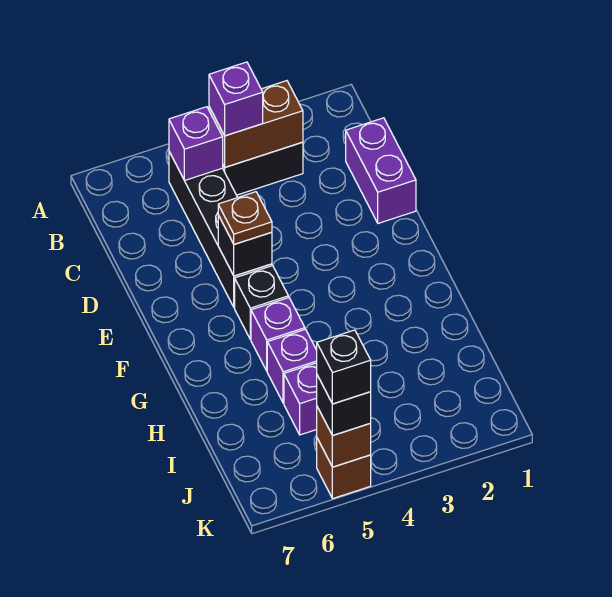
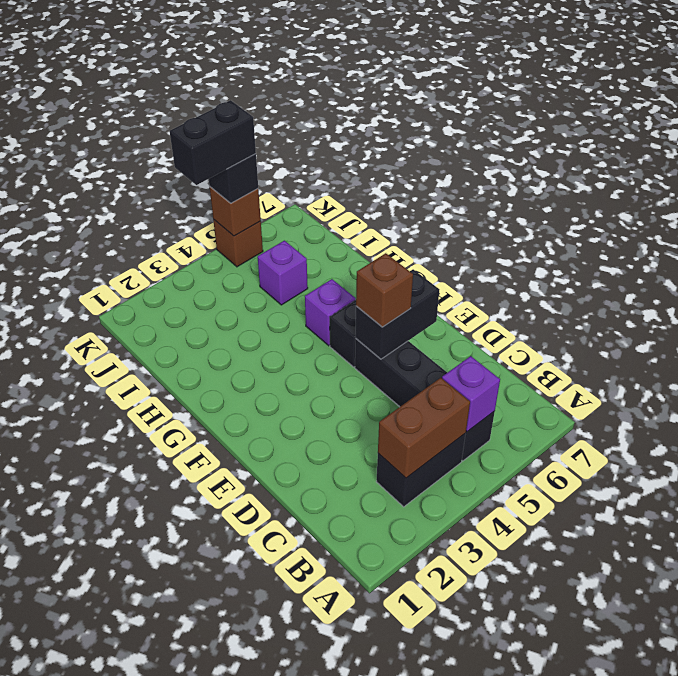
purple 1x1 brick [209,62,263,136] -> none
purple 1x2 brick [346,118,416,223] -> none
black 1x1 brick [218,215,272,276] -> black 1x2 brick [356,269,439,359]
brown 1x1 plate [218,192,272,244] -> brown 1x1 brick [356,253,413,327]
purple 1x1 brick [267,329,317,403] -> none
black 1x1 brick [317,330,371,404] -> black 1x2 brick [170,100,256,185]

